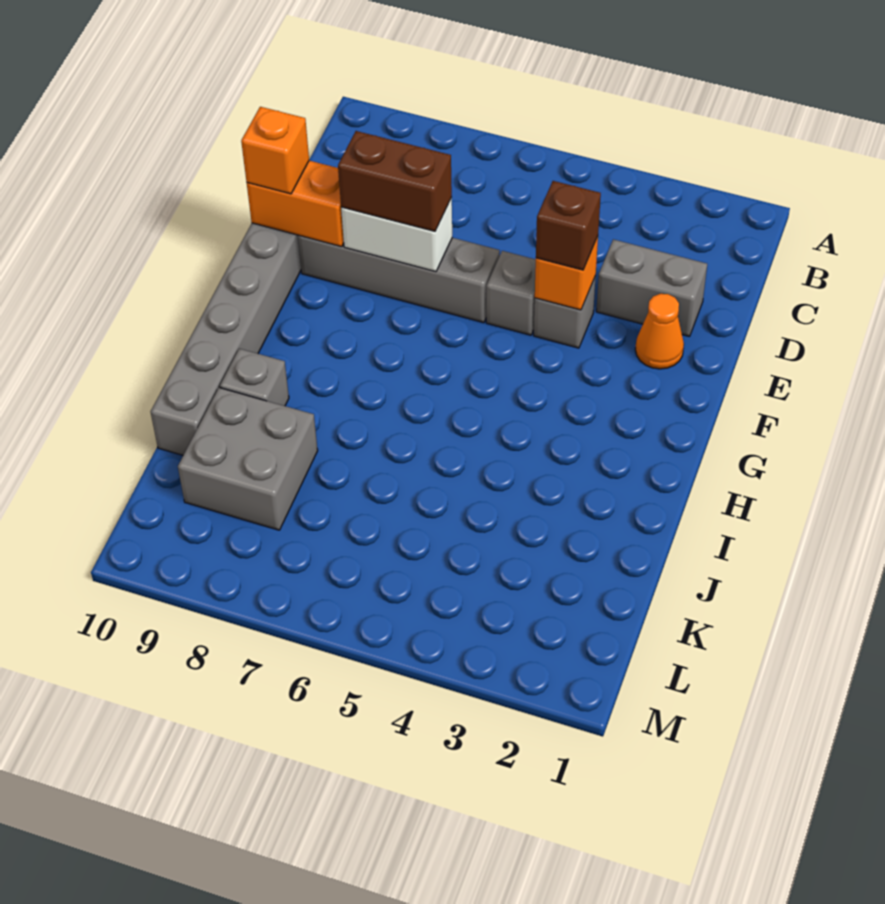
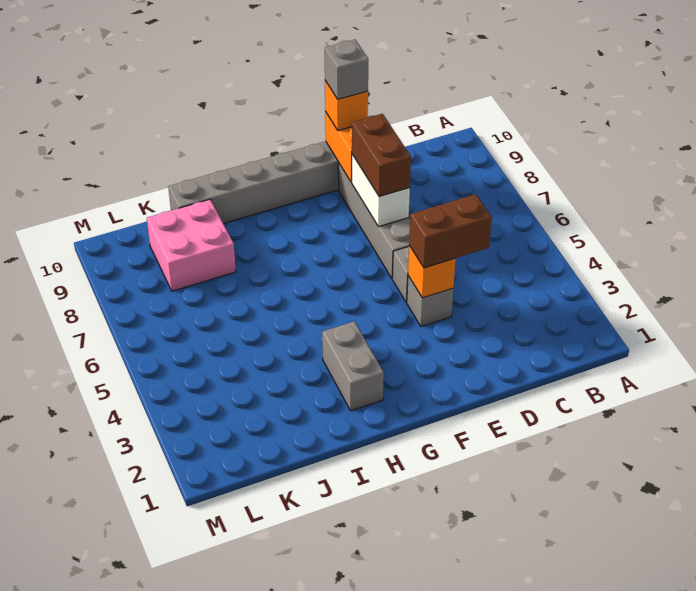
grey 1x2 brick [596,239,707,337] -> grey 1x2 brick moved to [322,321,384,411]
orange 1x1 cone [635,294,684,369] -> none
brown 1x1 brick [536,181,601,270] -> brown 1x2 brick [409,194,492,268]
grey 1x1 brick [220,349,289,406] -> grey 1x1 brick moved to [325,40,368,99]
grey 2x2 brick [178,388,318,530] -> pink 2x2 brick [147,199,236,291]

